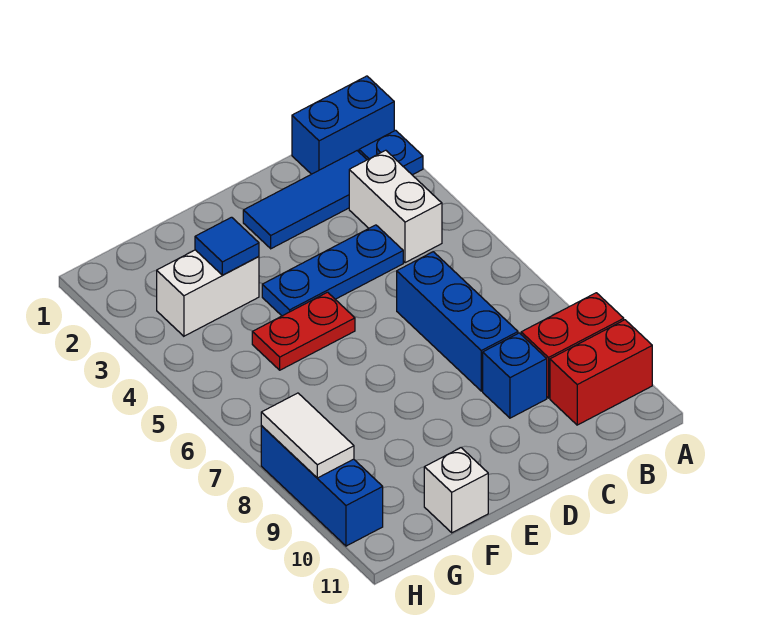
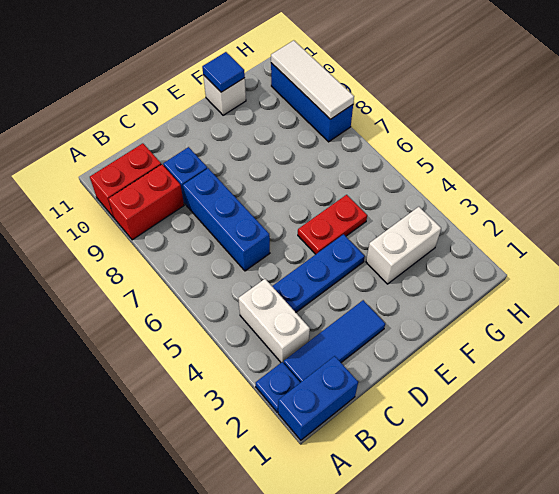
blue 1x1 tile [195,217,259,275] -> blue 1x1 tile moved to [202,52,245,92]
white 1x2 tile [261,393,354,478] -> white 1x3 tile [271,40,354,119]

